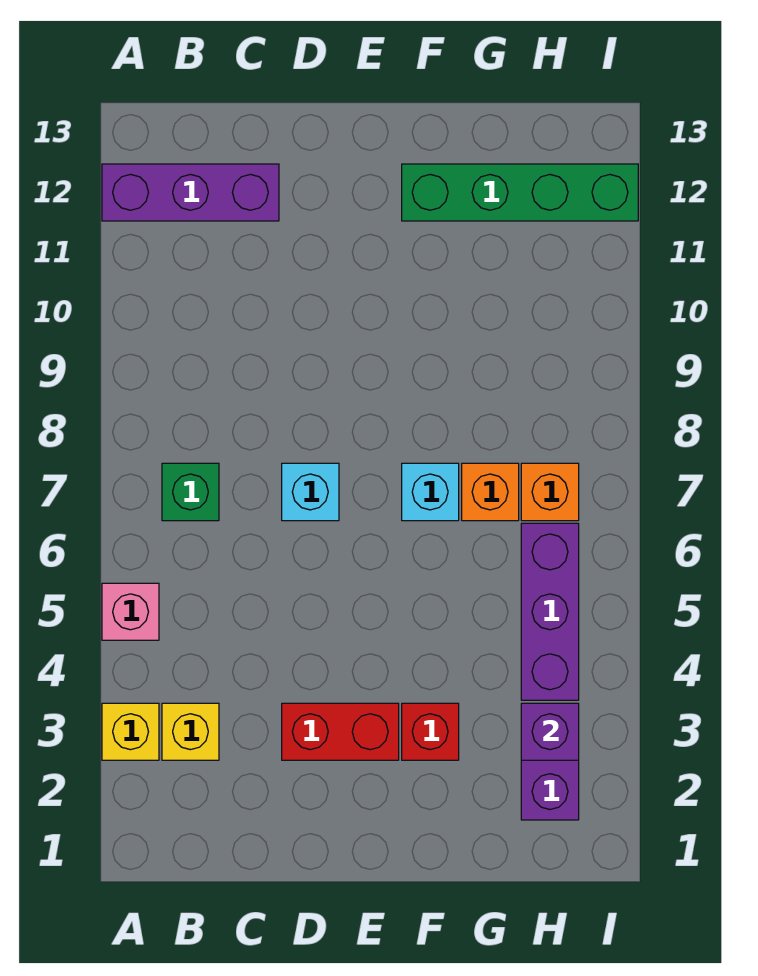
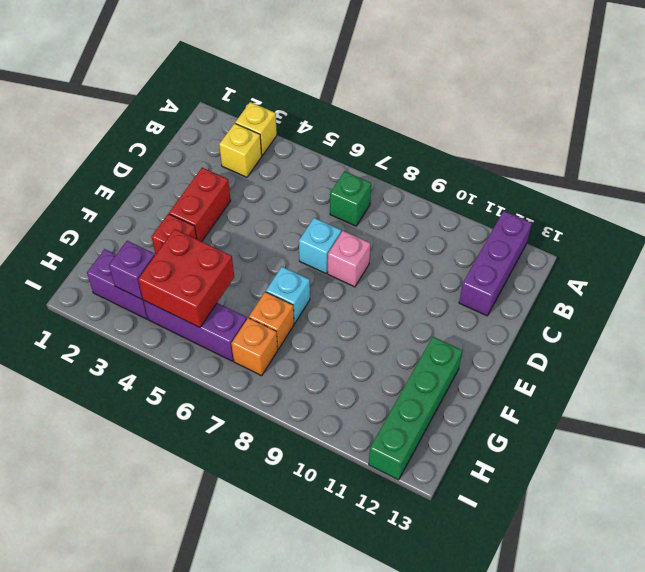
pink 1x1 brick [102,583,159,640] -> pink 1x1 brick moved to [328,231,371,287]
none -> red 2x2 brick [138,229,234,328]

